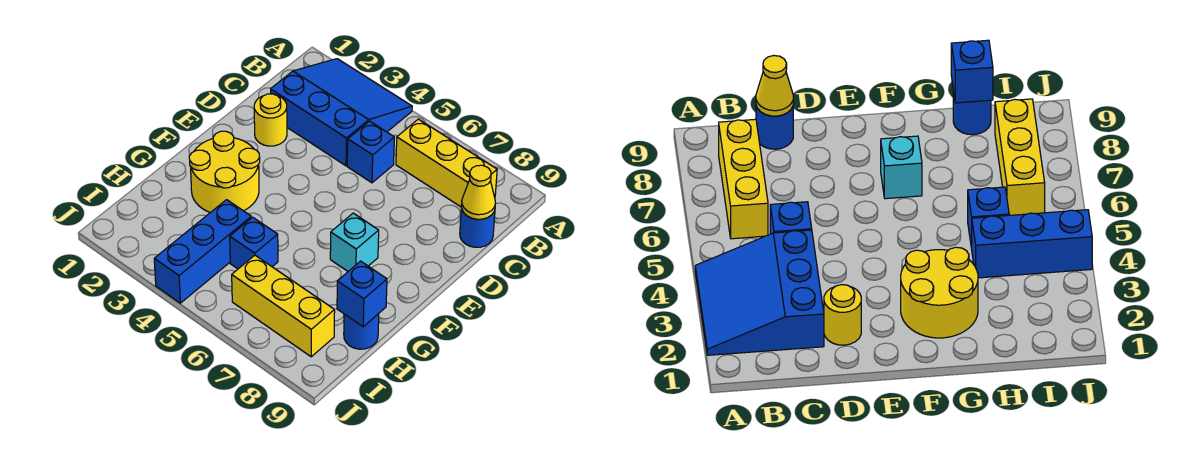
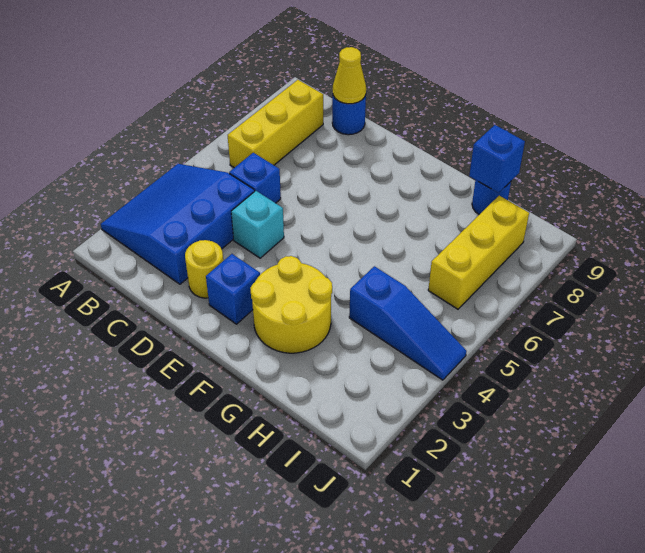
cyan 1x1 brick [330,213,379,271] -> cyan 1x1 brick moved to [231,191,284,258]
blue 1x3 brick [154,200,251,303] -> blue 1x3 slope [349,266,467,380]
blue 1x1 brick [230,217,278,269] -> blue 1x1 brick moved to [206,254,260,324]

